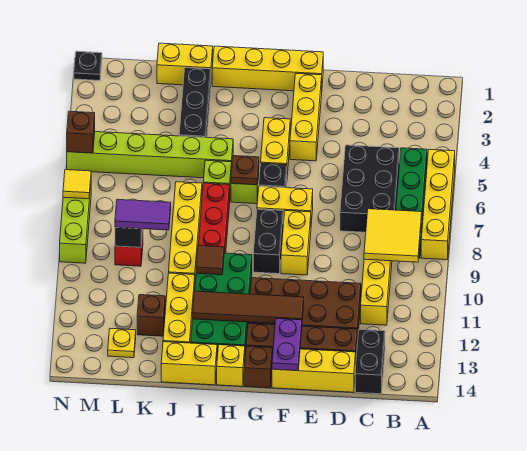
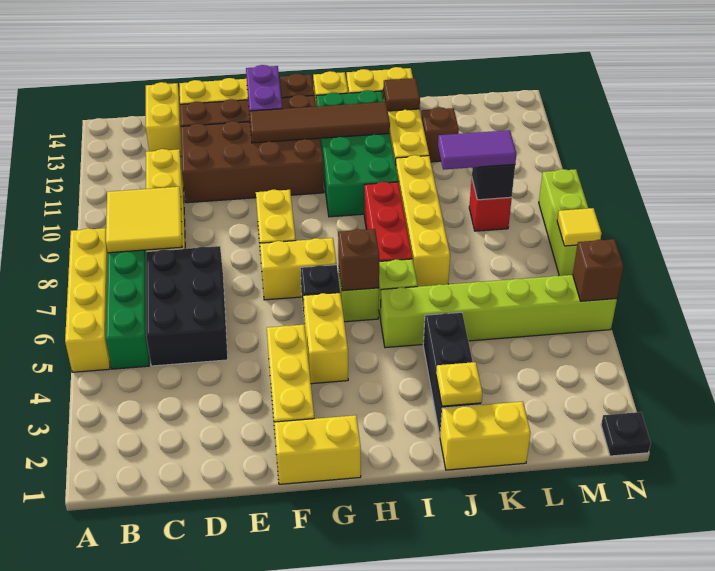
black 1x2 brick [355,329,385,394] -> yellow 1x2 brick [146,82,182,157]
yellow 1x4 brick [212,46,323,91] -> yellow 1x2 brick [274,415,361,484]
black 1x2 brick [253,209,283,274] -> none
brown 1x1 plate [231,156,259,185] -> brown 1x1 brick [338,229,379,291]
brown 1x1 tile [196,246,224,275] -> brown 1x1 tile moved to [383,78,420,111]
yellow 1x1 plate [108,329,136,358] -> yellow 1x1 plate moved to [436,362,482,406]

